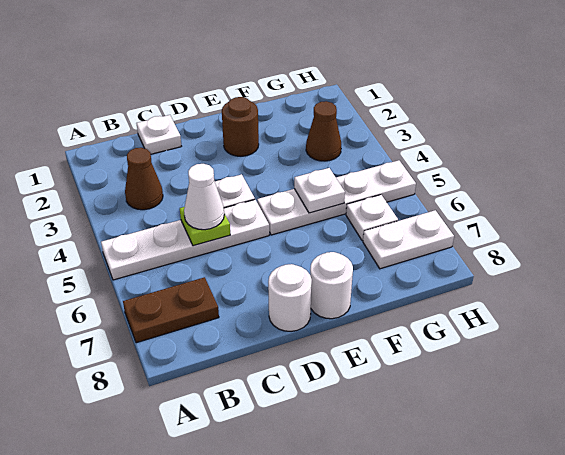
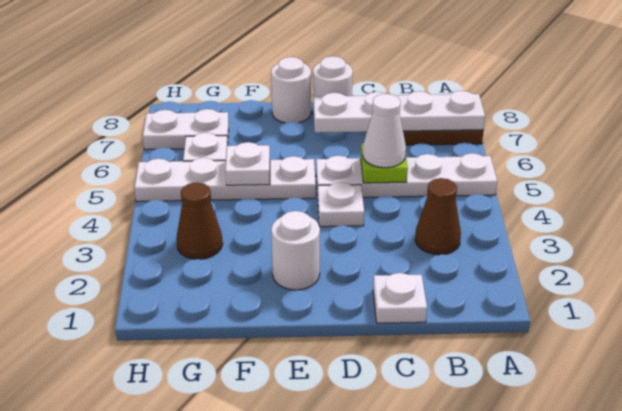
none -> white 1x4 plate [314,91,485,133]
brown 1x1 round brick [222,97,259,156] -> white 1x1 round brick [271,211,320,290]

